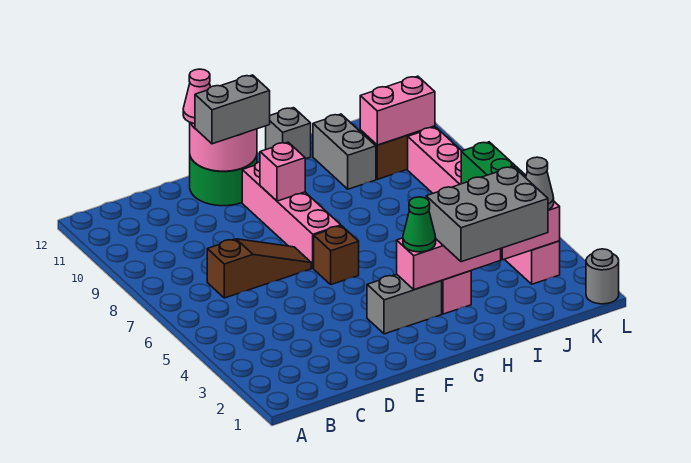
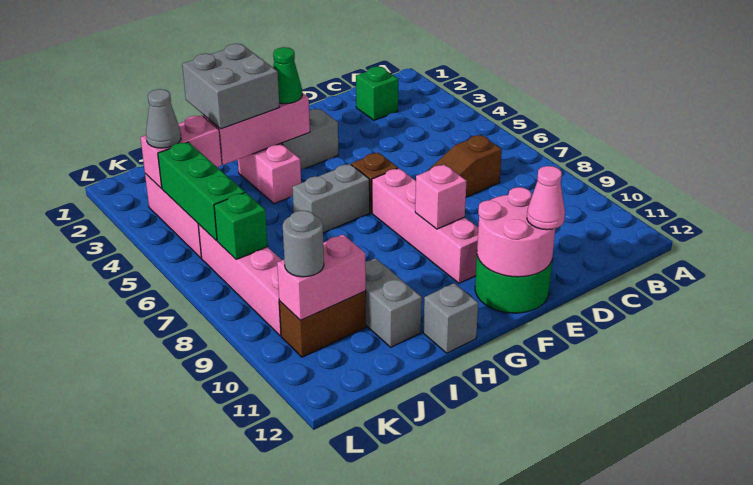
none -> green 1x1 brick [356,67,398,120]
grey 1x2 brick [195,75,270,144] -> grey 1x2 brick moved to [292,164,370,233]
grey 2x3 brick [426,167,548,262] -> grey 2x2 brick [182,44,279,129]
none -> green 1x1 brick [214,192,268,259]
grey 1x1 round brick [586,249,619,304] -> grey 1x1 round brick moved to [283,210,324,277]

